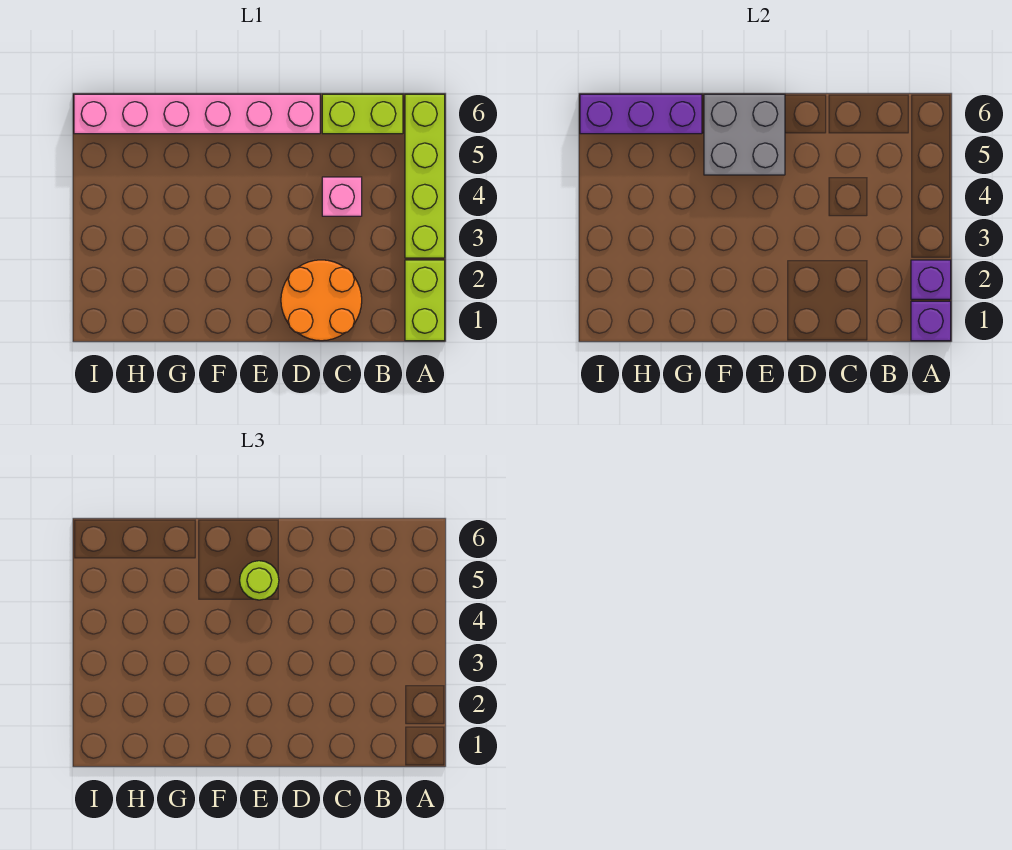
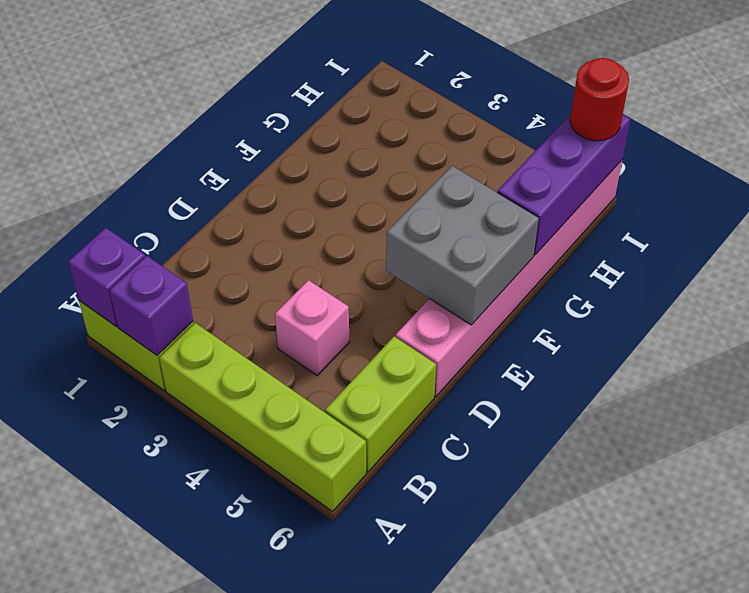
orange 2x2 round brick [281,260,362,341] -> none
lime 1x1 round brick [240,561,279,600] -> none
none -> red 1x1 round brick [570,58,629,141]

